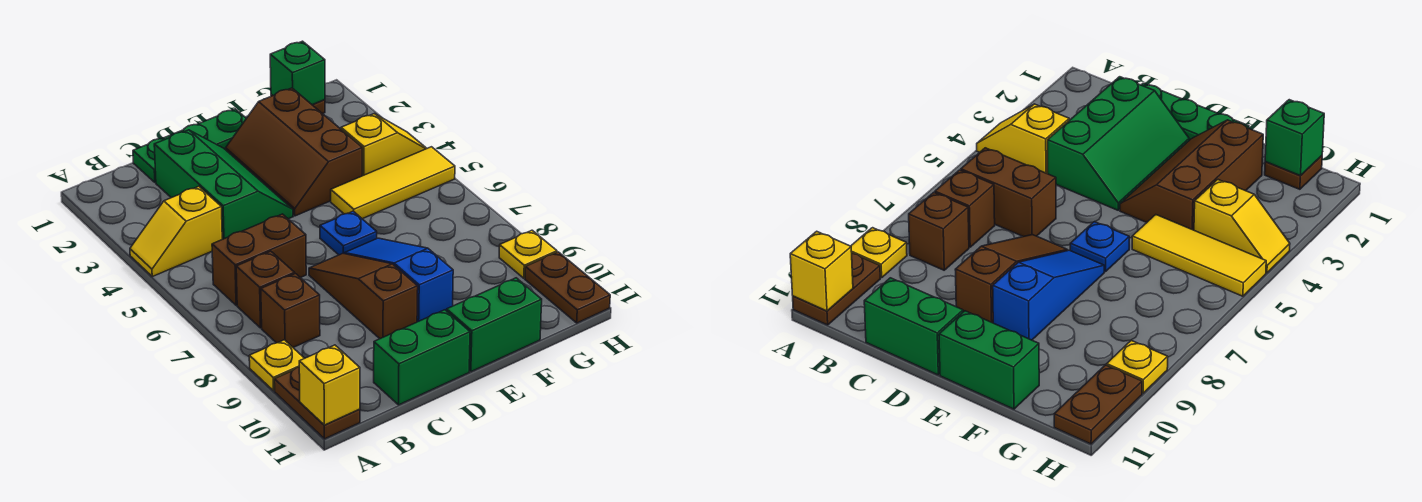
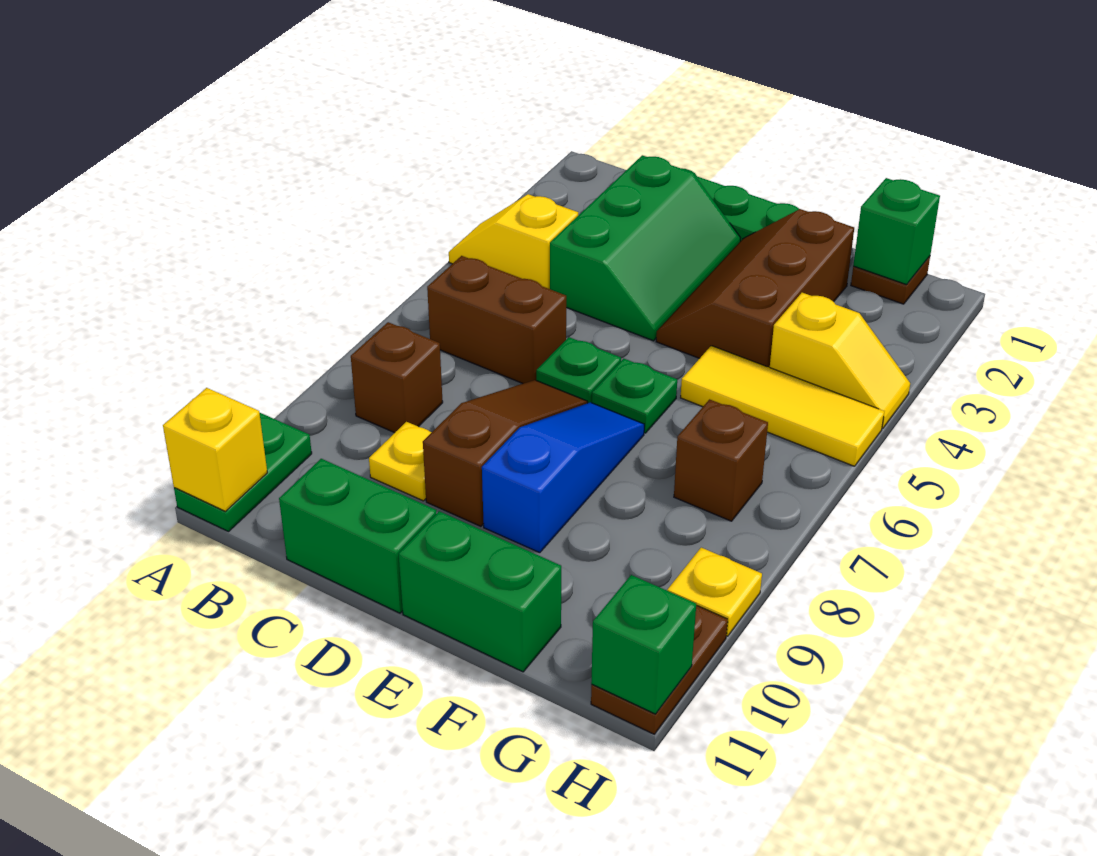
yellow 1x1 plate [249,340,304,391] -> yellow 1x1 plate moved to [369,422,432,501]
brown 1x2 plate [274,367,360,439] -> green 1x2 plate [174,412,312,532]
brown 1x1 brick [236,251,295,328] -> brown 1x1 brick moved to [674,399,768,521]
none -> green 1x1 plate [536,337,621,403]
blue 1x1 plate [320,211,377,255] -> green 1x1 plate [592,359,677,433]
none -> green 1x1 brick [591,575,696,714]

